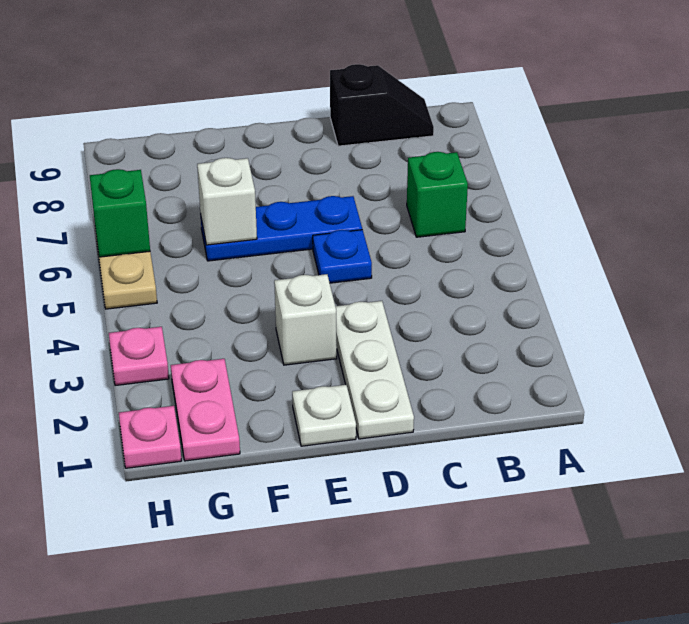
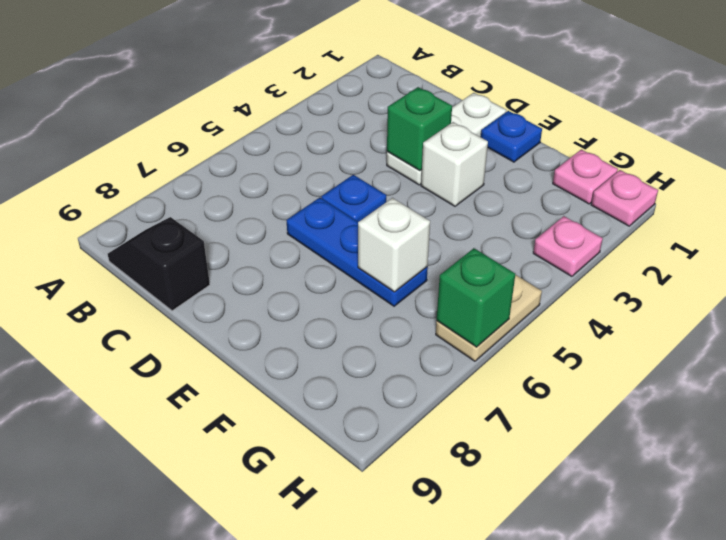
green 1x1 brick [407,152,468,237] -> green 1x1 brick moved to [387,87,452,171]
white 1x1 plate [292,385,356,446] -> blue 1x1 plate [481,111,542,162]
pink 1x2 plate [171,359,240,461] -> pink 1x1 plate [553,149,618,204]

